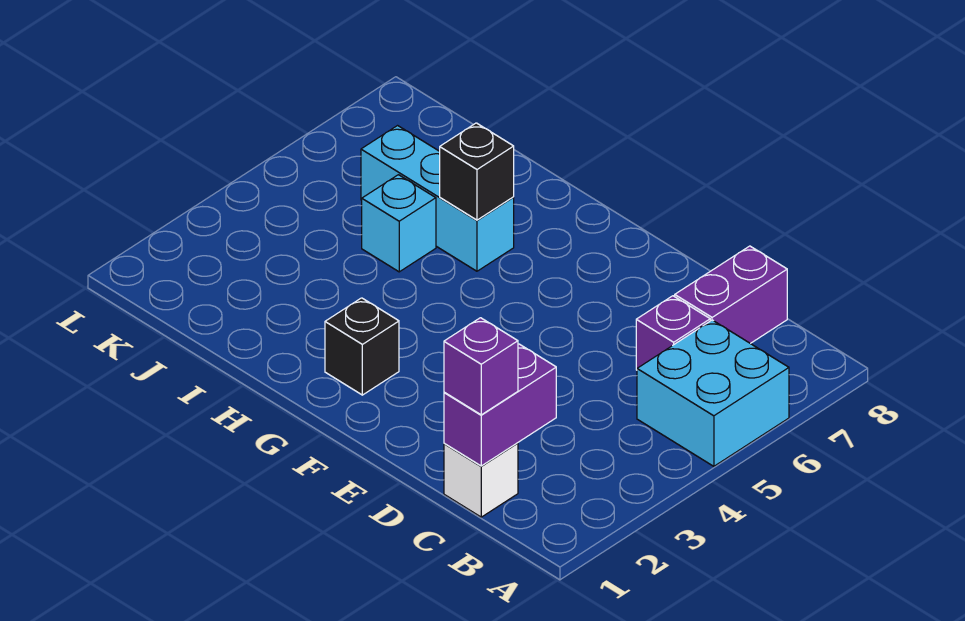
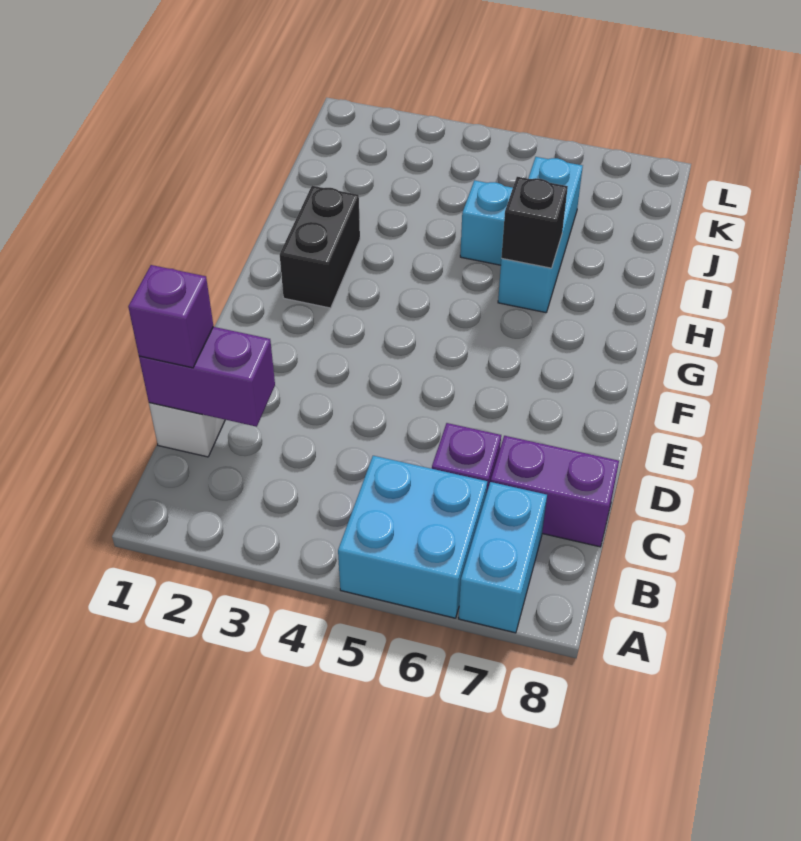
none -> cyan 1x2 brick [459,482,547,633]
black 1x1 brick [325,298,399,395] -> black 1x2 brick [280,186,360,308]

